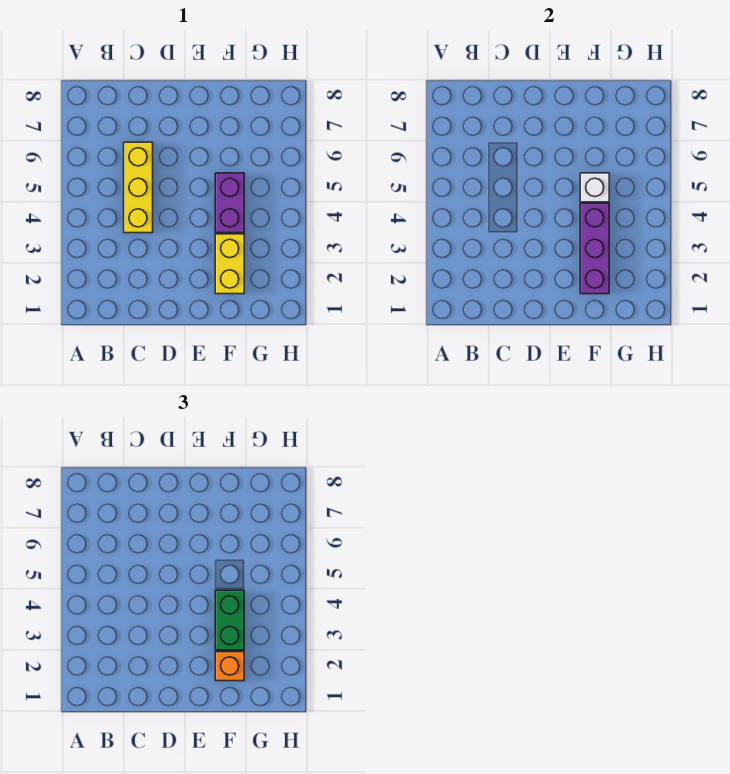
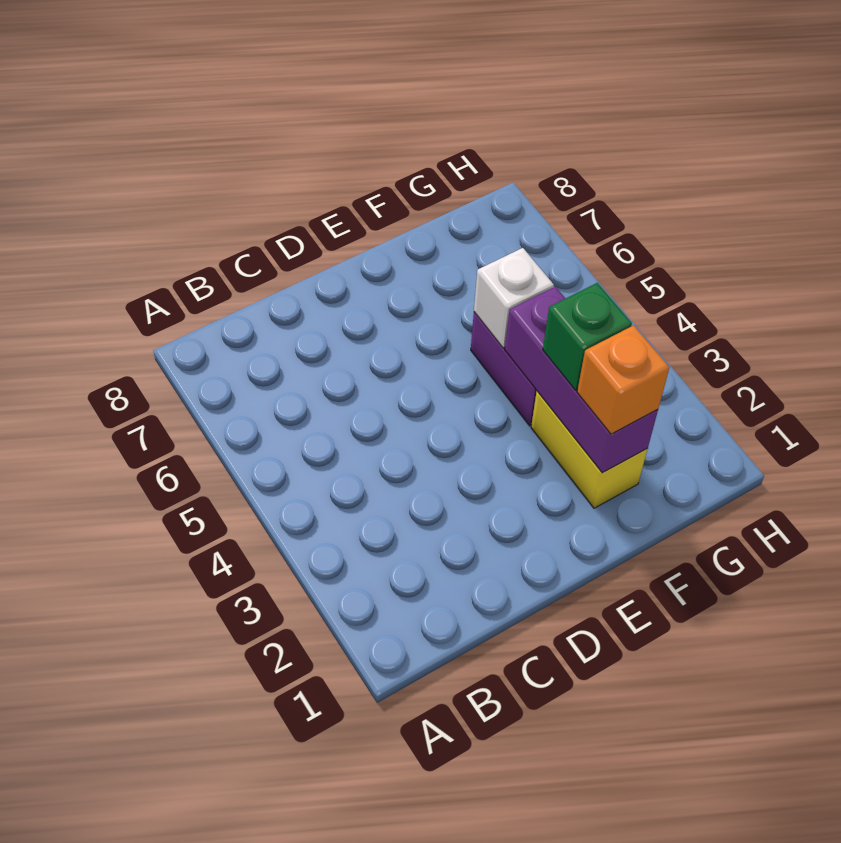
yellow 1x3 brick [124,142,153,233] -> none
green 1x2 brick [215,590,244,650] -> green 1x1 brick [543,283,632,390]

